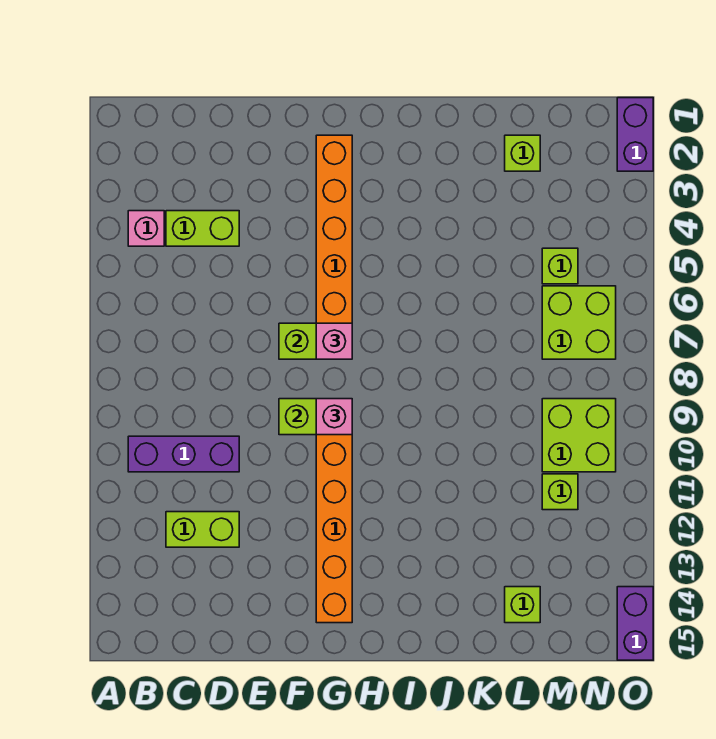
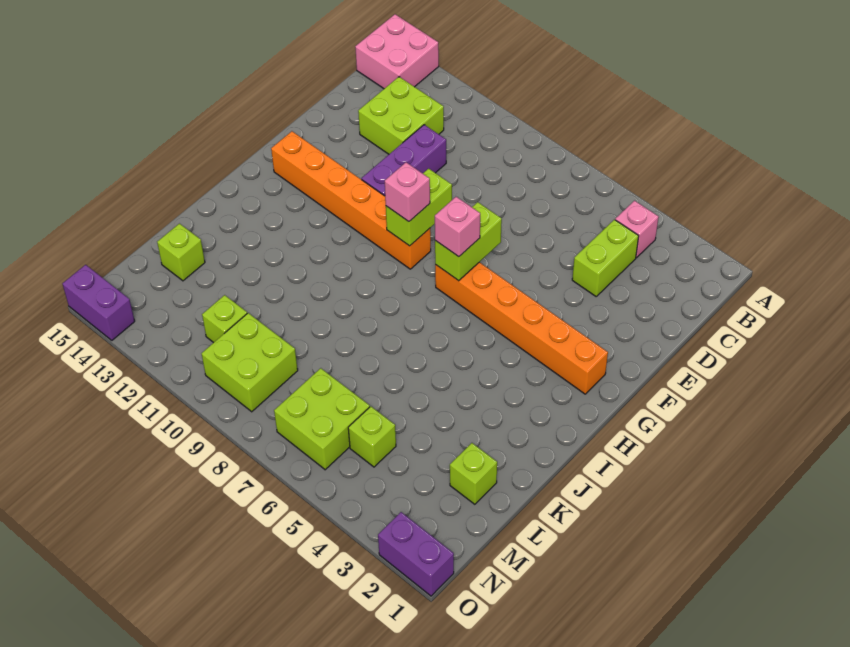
none -> pink 2x2 brick [355,14,439,89]
purple 1x3 brick [128,436,239,472] -> purple 1x3 brick moved to [361,125,446,196]
lime 1x2 brick [166,512,239,547] -> lime 2x2 brick [358,77,444,154]

